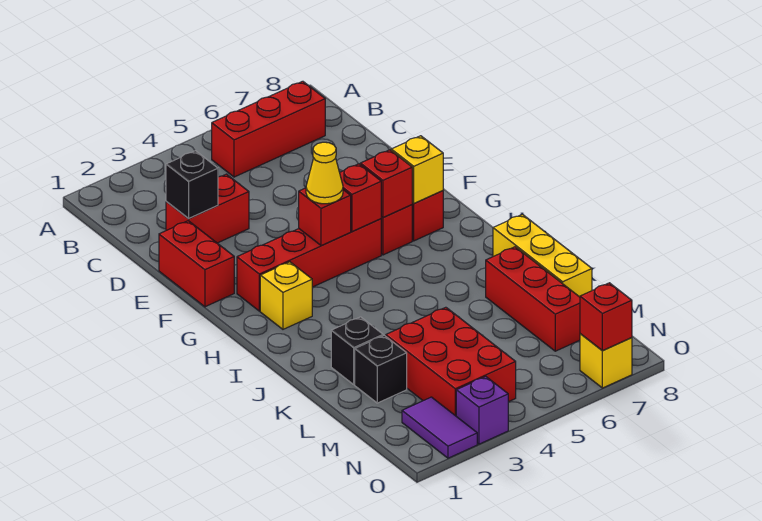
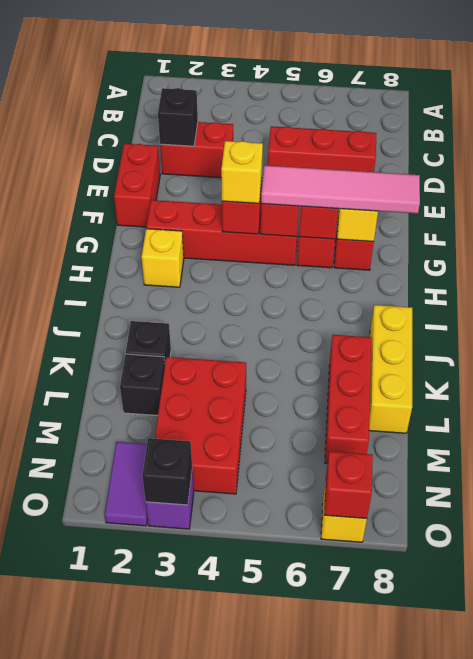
red 1x3 brick [212,81,325,177] -> red 1x3 brick moved to [268,126,376,172]
yellow 1x1 cone [306,142,343,204] -> yellow 1x1 brick [221,141,263,204]
none -> pink 1x4 tile [261,166,420,214]
none -> black 1x1 brick [142,438,192,505]

